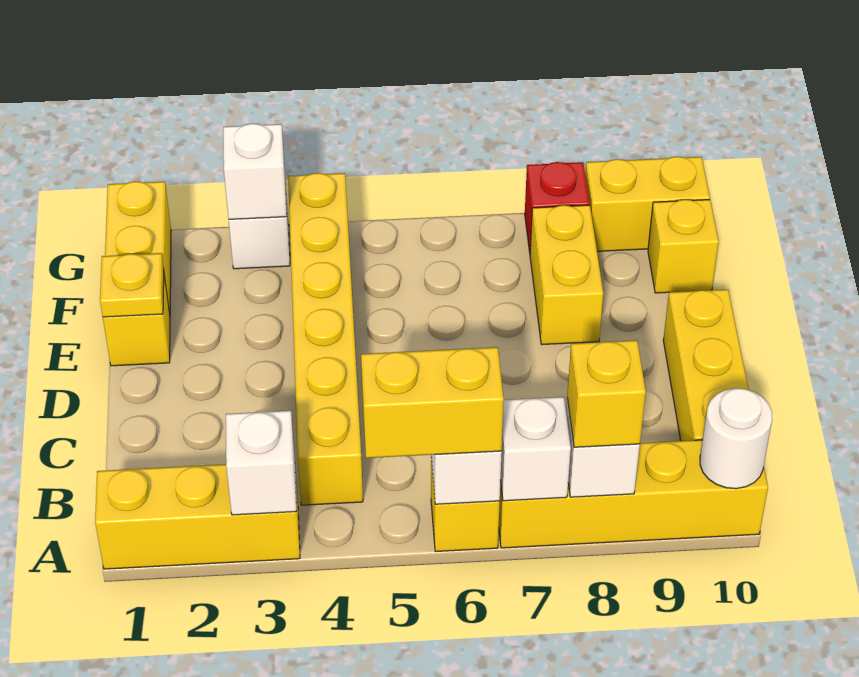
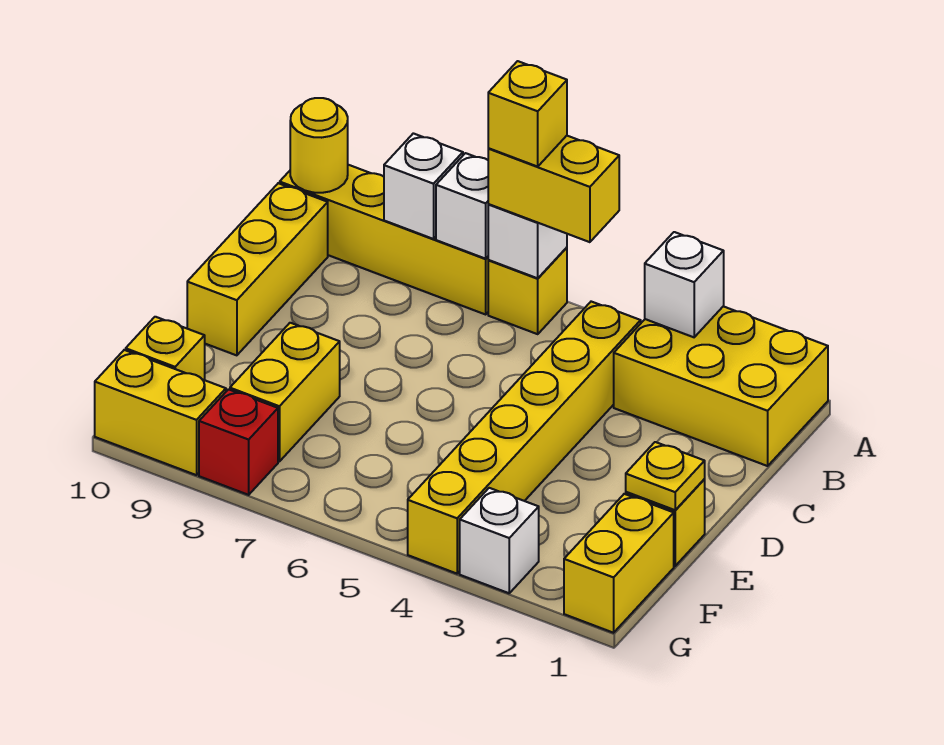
yellow 1x3 brick [95,464,300,569] -> yellow 2x3 brick [614,306,828,466]
yellow 1x1 brick [567,340,646,447] -> yellow 1x1 brick moved to [488,61,567,167]
white 1x1 round brick [700,388,772,489] -> yellow 1x1 round brick [290,98,348,193]
white 1x1 brick [223,124,287,219] -> none

